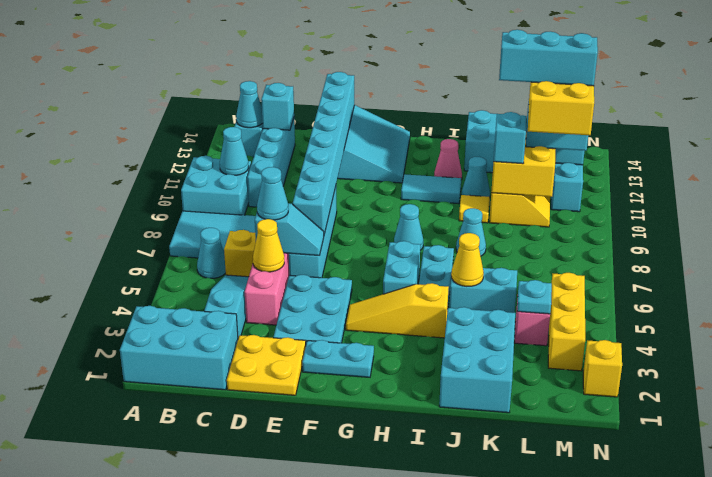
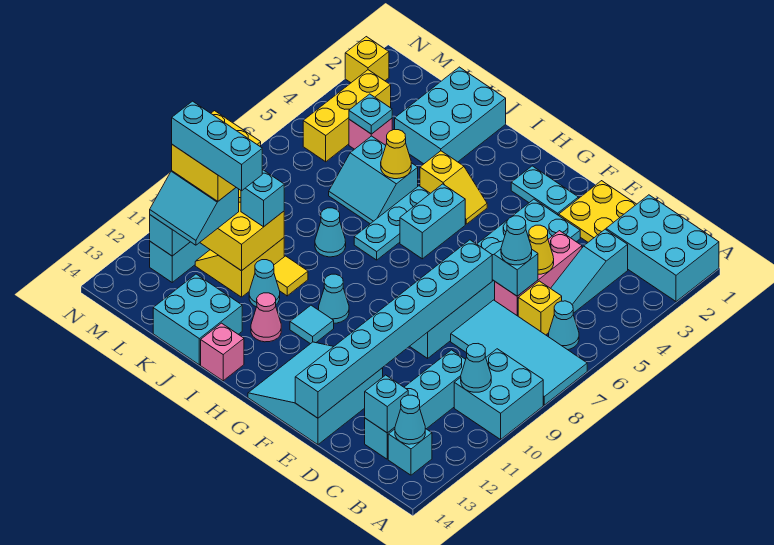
yellow 1x3 slope [346,283,449,338] -> yellow 1x2 slope [420,151,487,224]
cyan 1x1 cone [394,204,423,250] -> cyan 1x1 cone moved to [319,274,349,323]
cyan 1x2 tile [401,174,461,204] -> cyan 1x1 tile [290,305,334,344]
none -> pink 1x1 brick [201,323,244,381]

